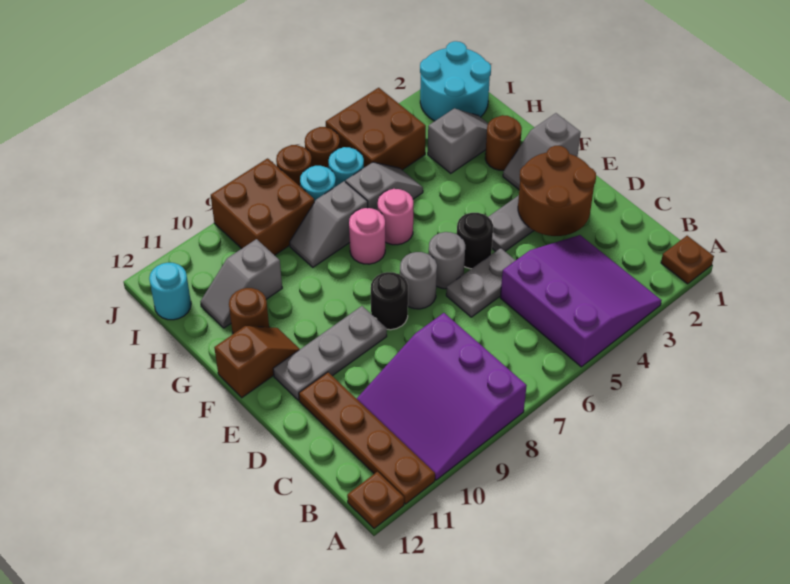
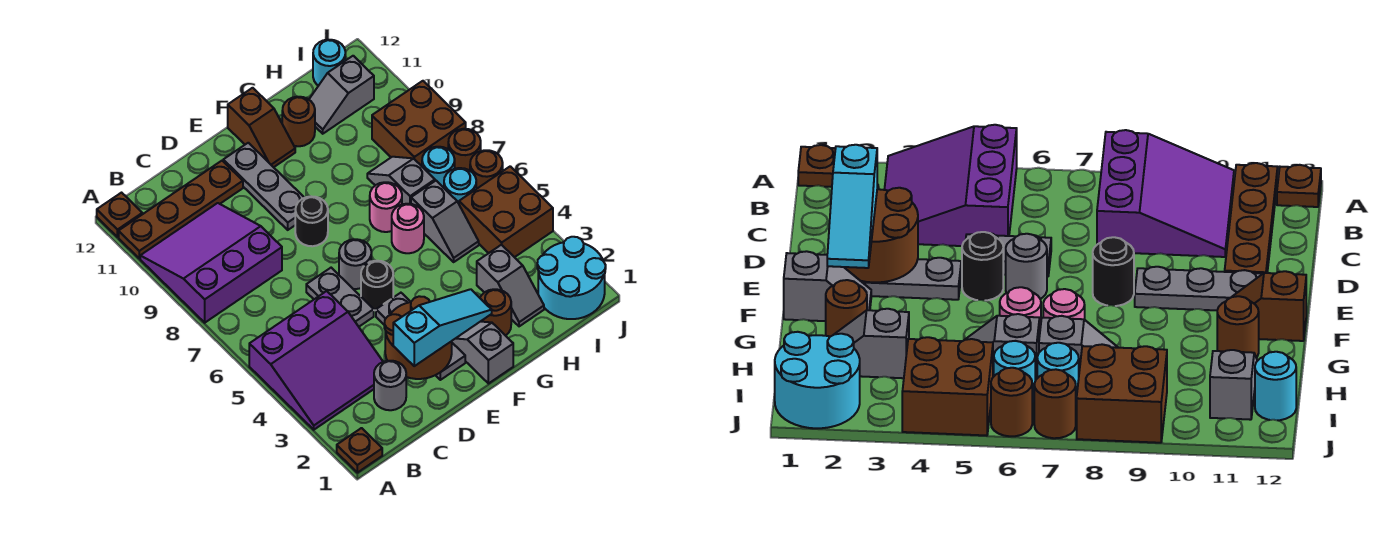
none -> cyan 1x3 slope [393,289,492,366]
grey 1x1 round brick [400,252,437,309] -> grey 1x1 round brick moved to [374,361,406,410]
grey 1x2 slope [200,239,282,328] -> grey 1x2 slope turned to [309,56,374,134]

